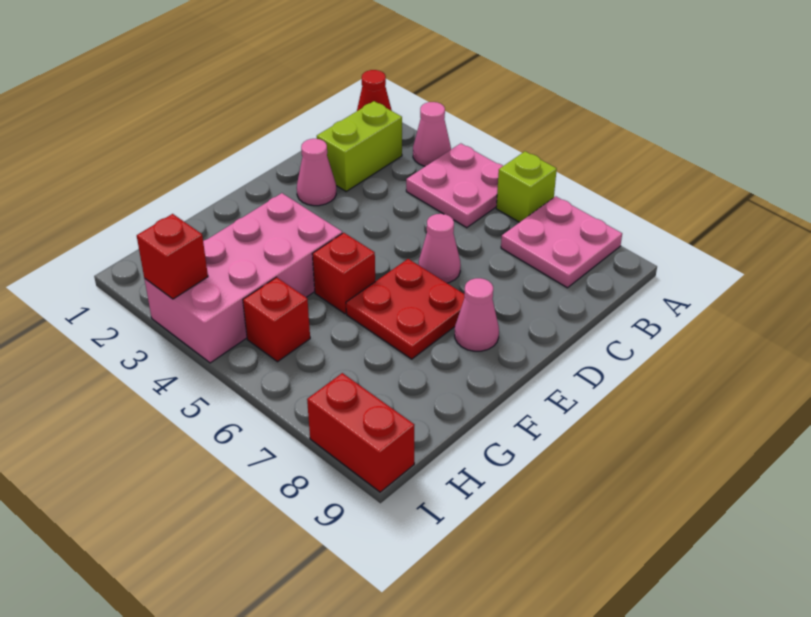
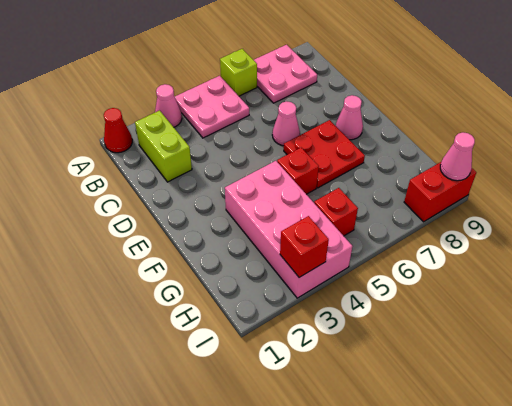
pink 1x1 cone [297,139,336,206] -> pink 1x1 cone moved to [440,132,475,181]

